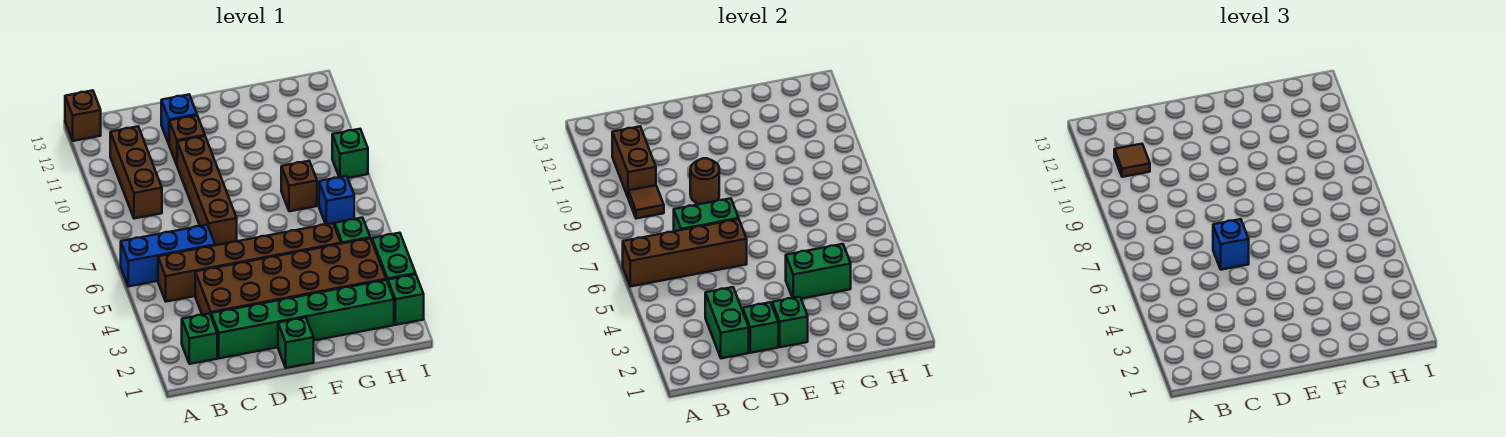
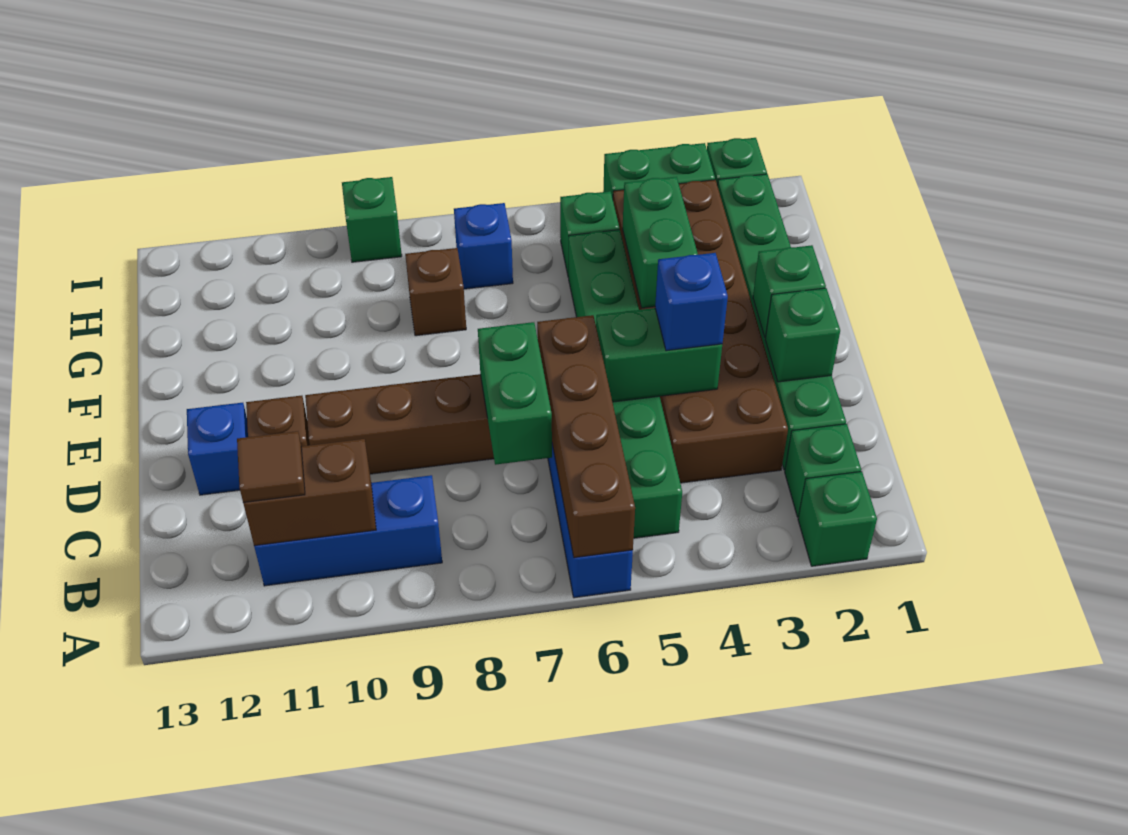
brown 1x1 brick [65,90,101,141] -> none
brown 1x6 brick [158,223,341,302] -> green 1x6 brick [569,230,682,538]
brown 1x3 brick [110,127,162,219] -> blue 1x3 brick [254,475,442,586]
brown 1x1 tile [628,185,664,219] -> none
green 1x2 brick [705,287,749,358] -> green 1x2 brick moved to [596,308,722,402]
blue 1x1 brick [1213,219,1249,270] -> blue 1x1 brick moved to [655,253,728,351]
brown 1x1 round brick [690,158,719,204] -> none
green 1x1 brick [278,317,314,368] -> green 1x1 brick moved to [798,472,877,566]

